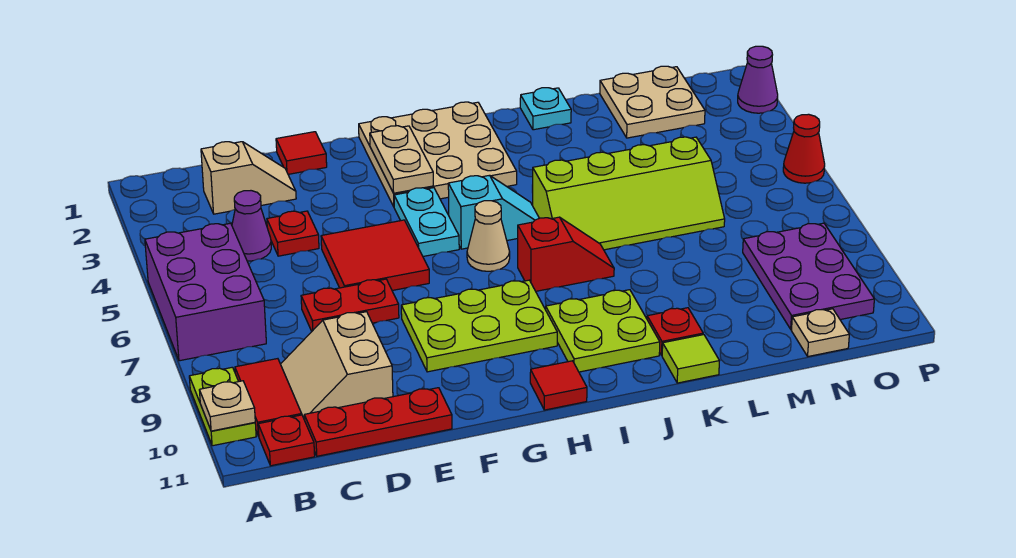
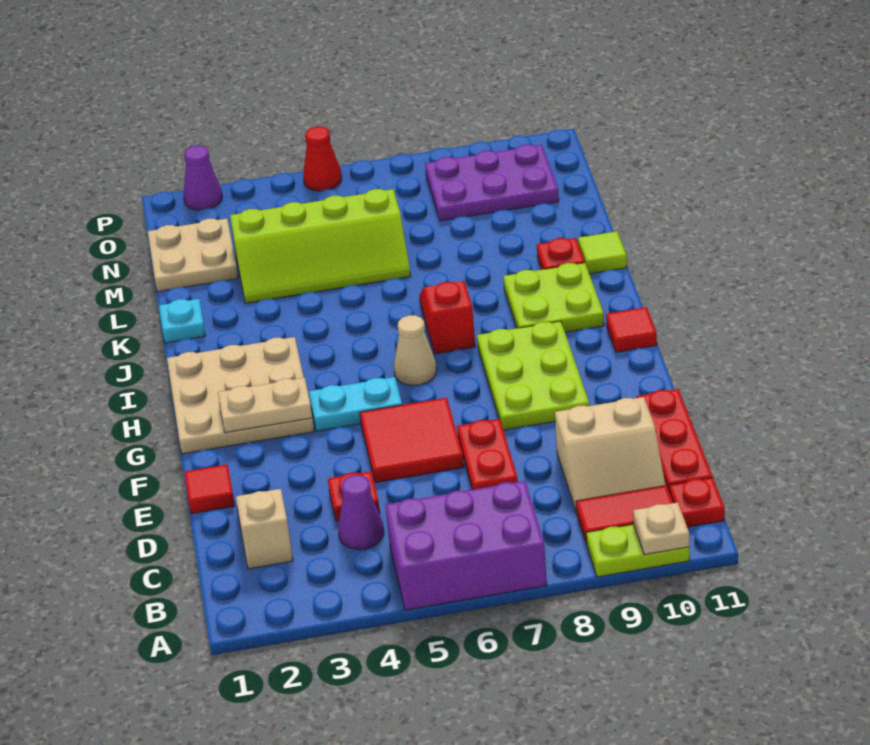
cyan 1x2 slope [448,175,539,249] -> none
lime 2x4 slope [532,137,725,250] -> lime 2x4 slope turned to [230,189,411,303]
tan 1x1 plate [791,309,849,356] -> none

